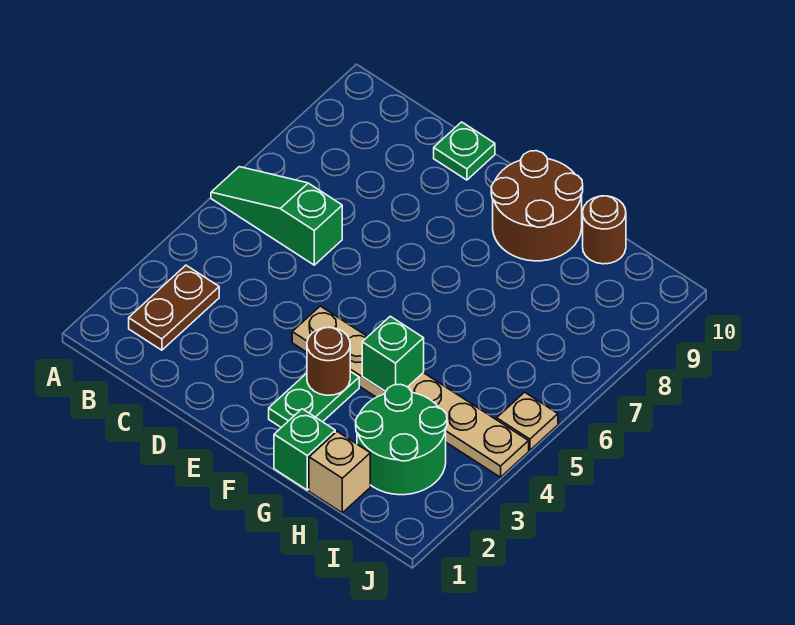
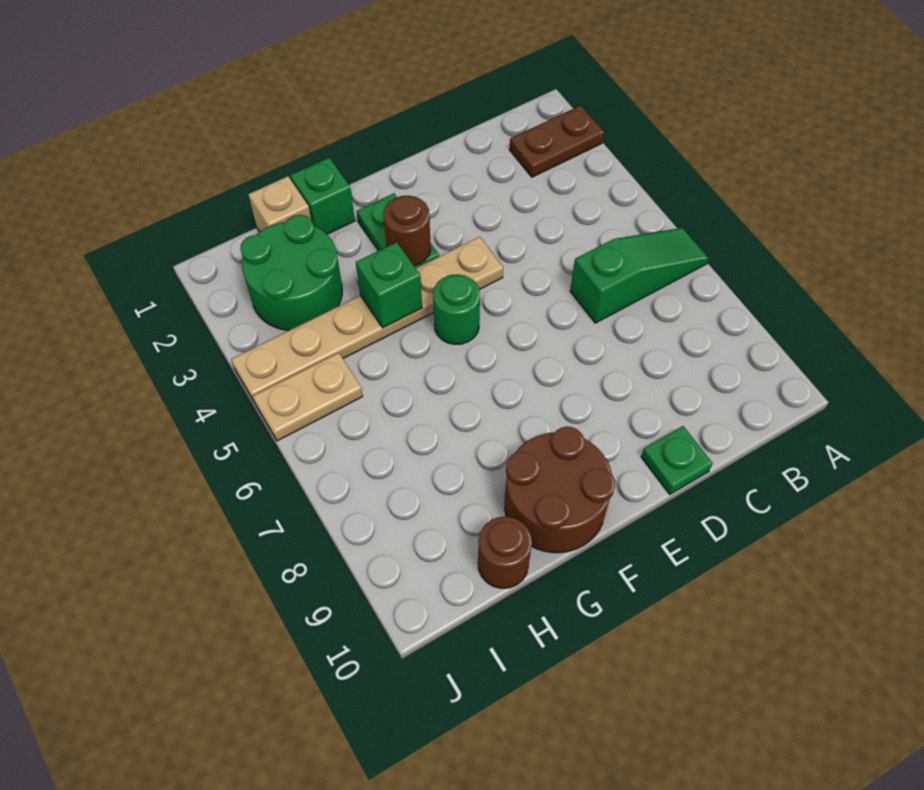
brown 1x2 plate [129,265,219,350] -> brown 1x2 plate turned to [509,105,604,177]
none -> green 1x1 round brick [433,274,480,344]
tan 1x1 plate [497,392,558,450] -> tan 1x2 plate [253,353,363,441]

